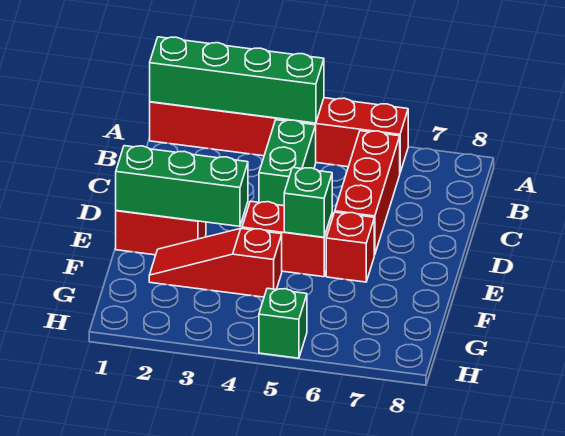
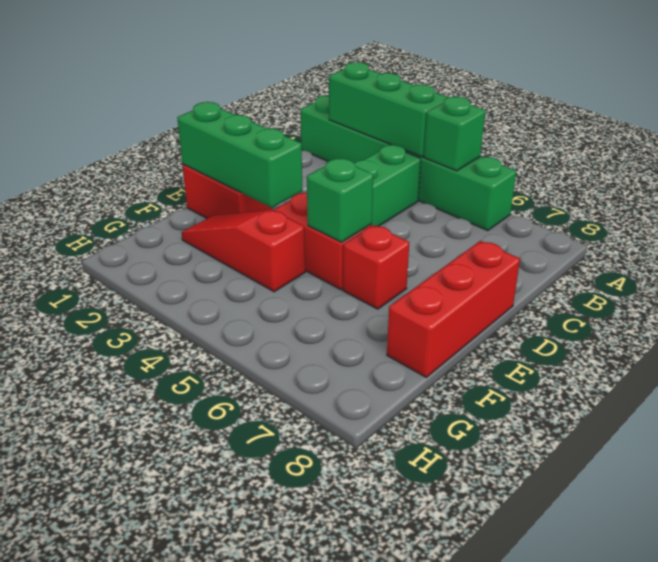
red 1x6 brick [150,98,408,172] -> green 1x6 brick [301,96,516,231]
green 1x4 brick [150,37,324,123] -> green 1x3 brick [329,62,448,157]
red 1x3 brick [335,131,400,255] -> red 1x3 brick moved to [387,241,520,377]
green 1x1 brick [259,288,307,358] -> green 1x1 brick moved to [424,97,485,171]

